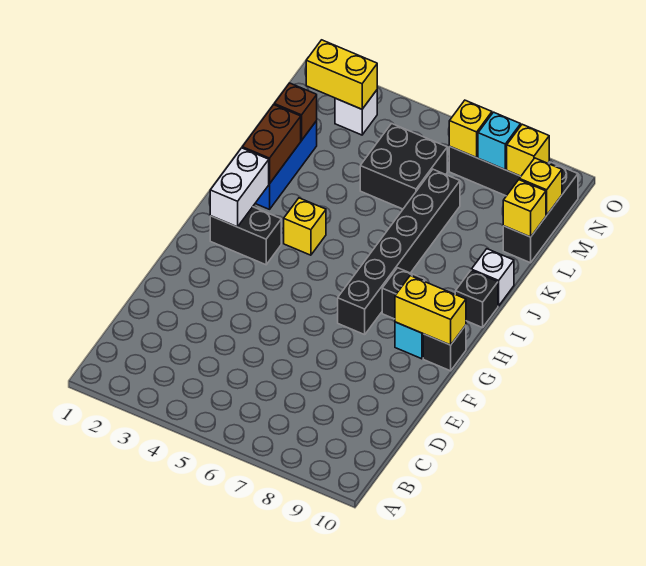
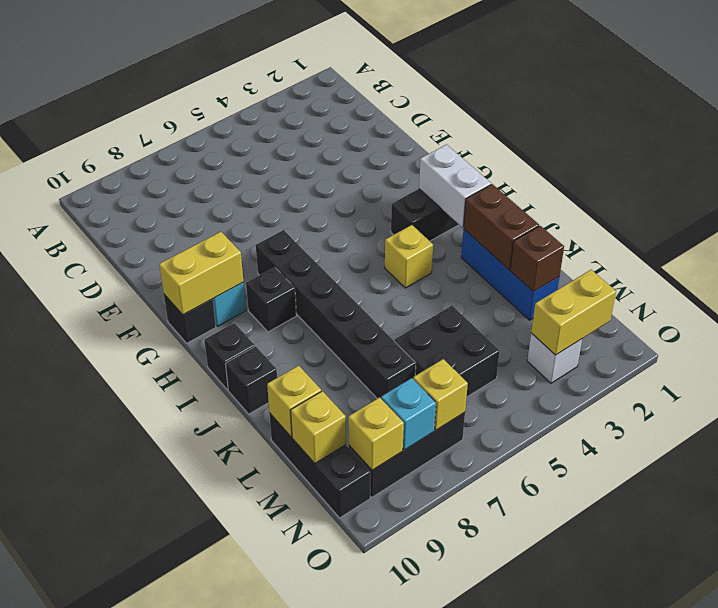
white 1x1 brick [471,249,514,306] -> black 1x1 brick [226,346,277,414]

